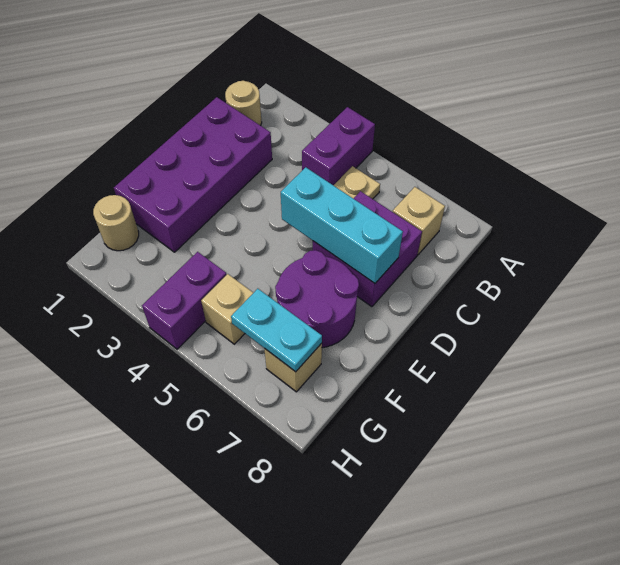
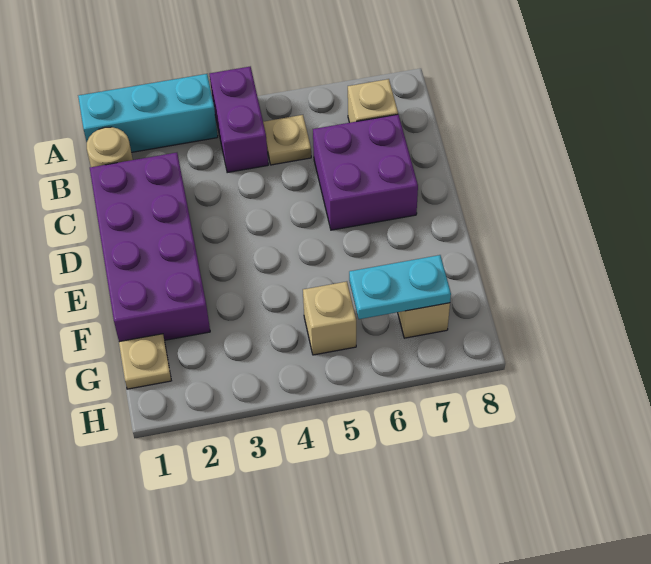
cyan 1x3 brick [281,167,403,283] -> cyan 1x3 brick moved to [78,74,218,152]
purple 2x2 round brick [275,250,359,348] -> none
tan 1x1 round brick [93,195,139,251] -> tan 1x1 plate [119,334,171,389]
purple 1x2 brick [142,252,227,349] -> none

